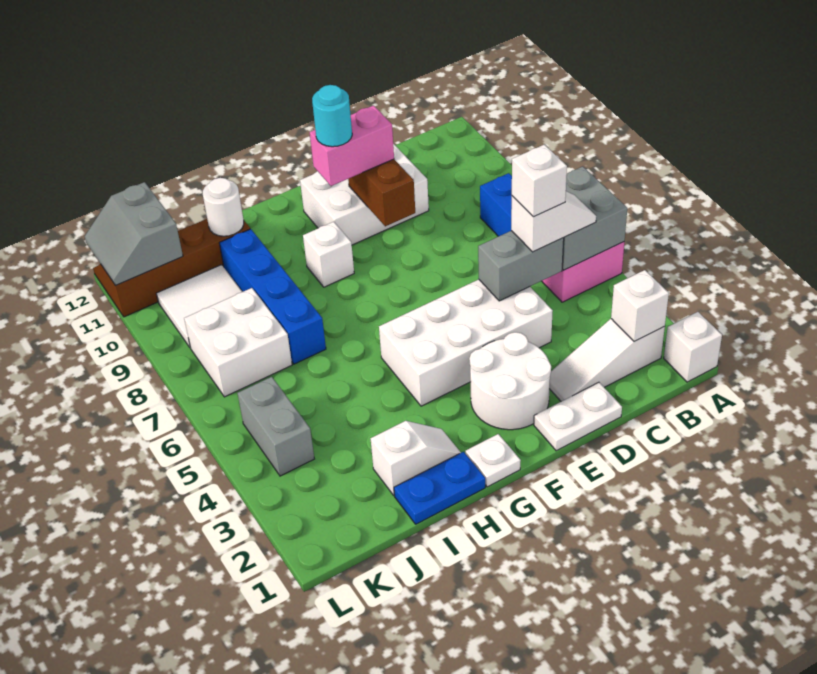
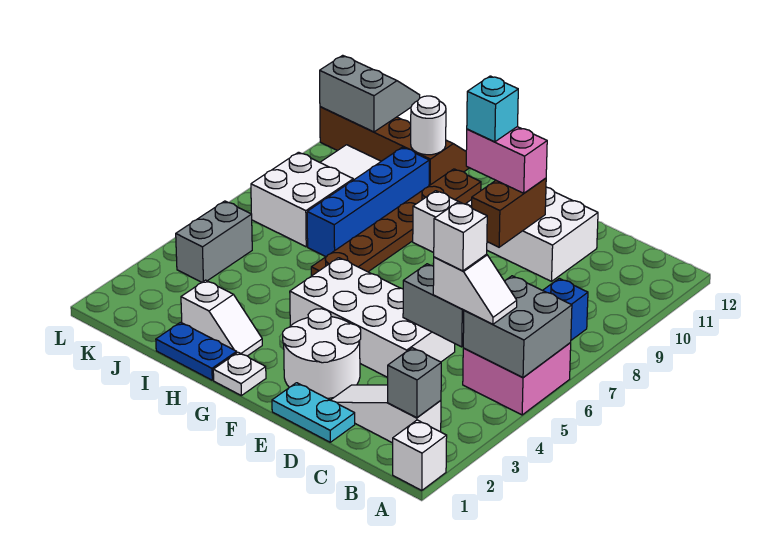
white 1x1 brick [611,270,669,342] -> grey 1x1 brick [388,348,441,418]
white 1x2 plate [534,382,622,451] -> cyan 1x2 plate [272,383,355,442]
cyan 1x1 round brick [312,85,352,147] -> cyan 1x1 brick [467,76,518,142]
none -> brown 1x6 plate [311,169,481,276]
grey 2x2 slope [85,182,183,286] -> grey 2x2 slope turned to [320,55,420,132]

